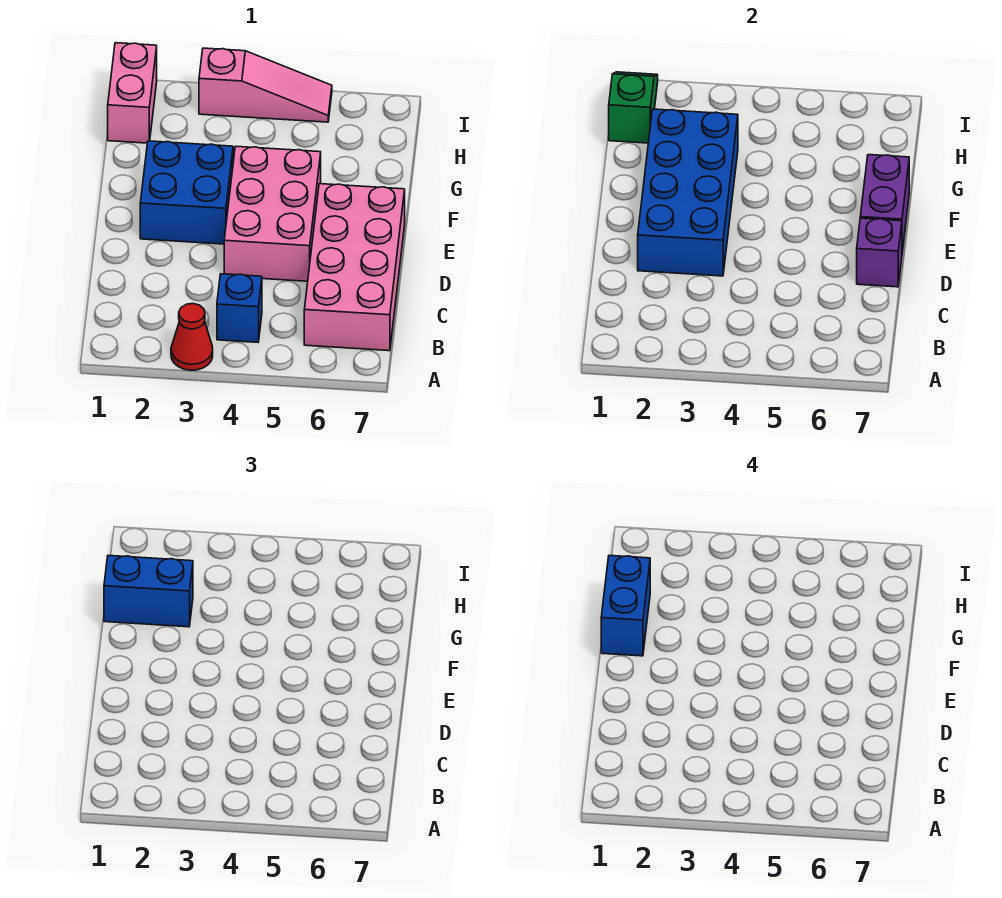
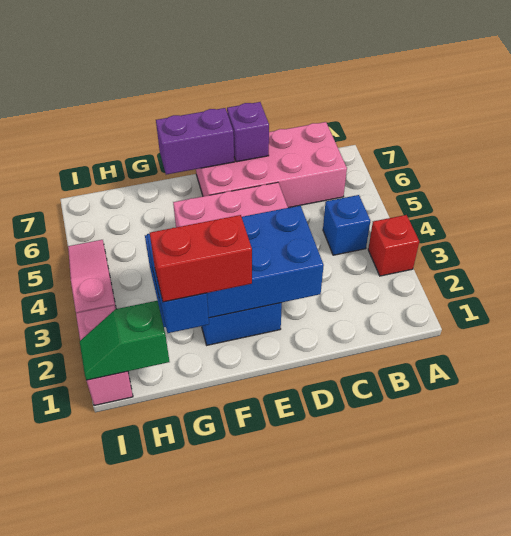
red 1x1 cone [171,304,213,370] -> red 1x1 brick [368,215,419,276]
blue 1x2 brick [601,555,650,656] -> red 1x2 brick [150,215,252,302]
pink 1x2 brick [108,43,157,143] -> pink 1x2 brick turned to [76,305,133,405]

